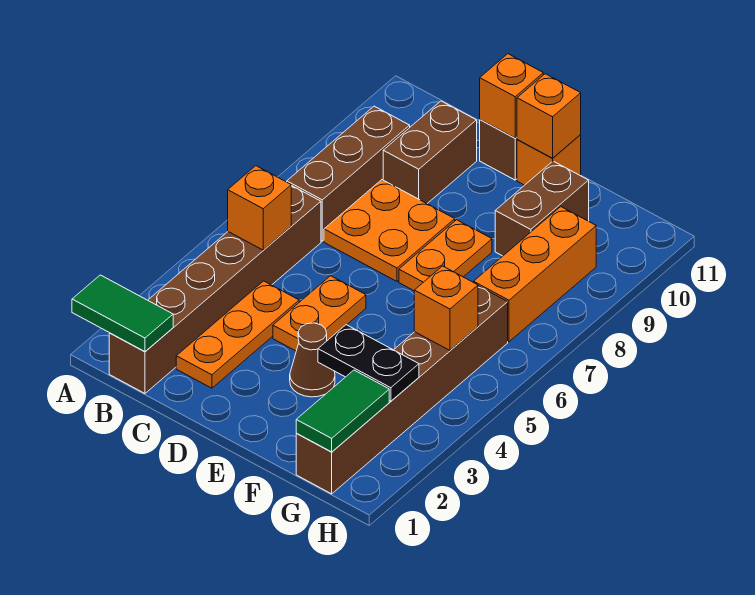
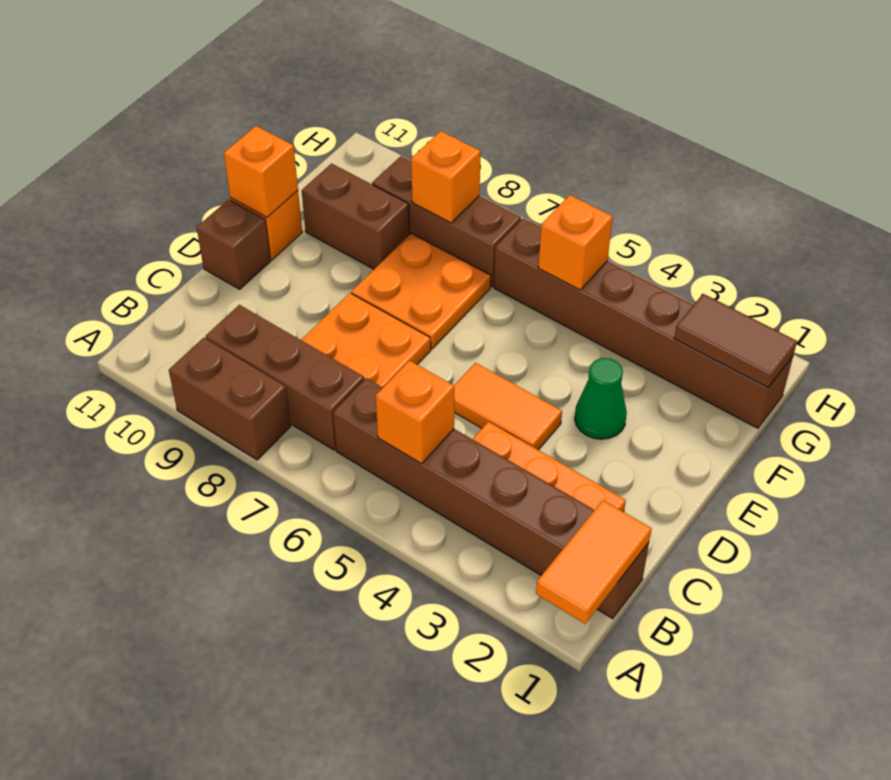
green 1x2 tile [72,275,173,351] -> orange 1x2 tile [536,500,652,624]
brown 1x2 brick [383,101,477,203] -> brown 1x2 brick moved to [169,338,291,460]
orange 1x2 plate [273,276,366,351] -> orange 1x2 tile [454,363,562,450]
orange 1x1 brick [480,54,543,138] -> orange 1x1 brick moved to [411,131,481,223]
brown 1x1 cone [290,323,335,397] -> green 1x1 cone [575,358,627,439]
orange 1x2 plate [399,220,492,291] -> orange 2x2 plate [351,233,491,349]
black 1x2 plate [318,325,419,401] -> none
green 1x2 tile [296,370,389,452] -> brown 1x2 tile [674,294,797,387]
orange 1x3 brick [474,207,596,342] -> brown 1x3 brick [372,156,521,287]

